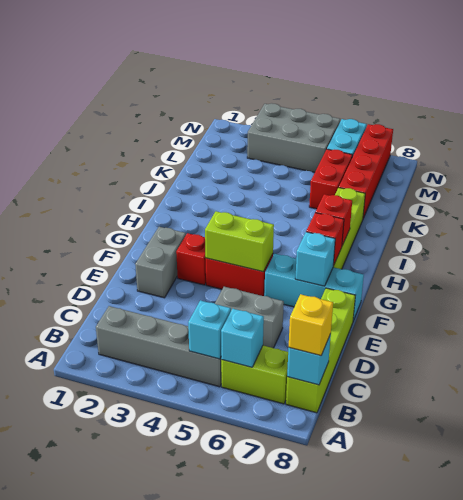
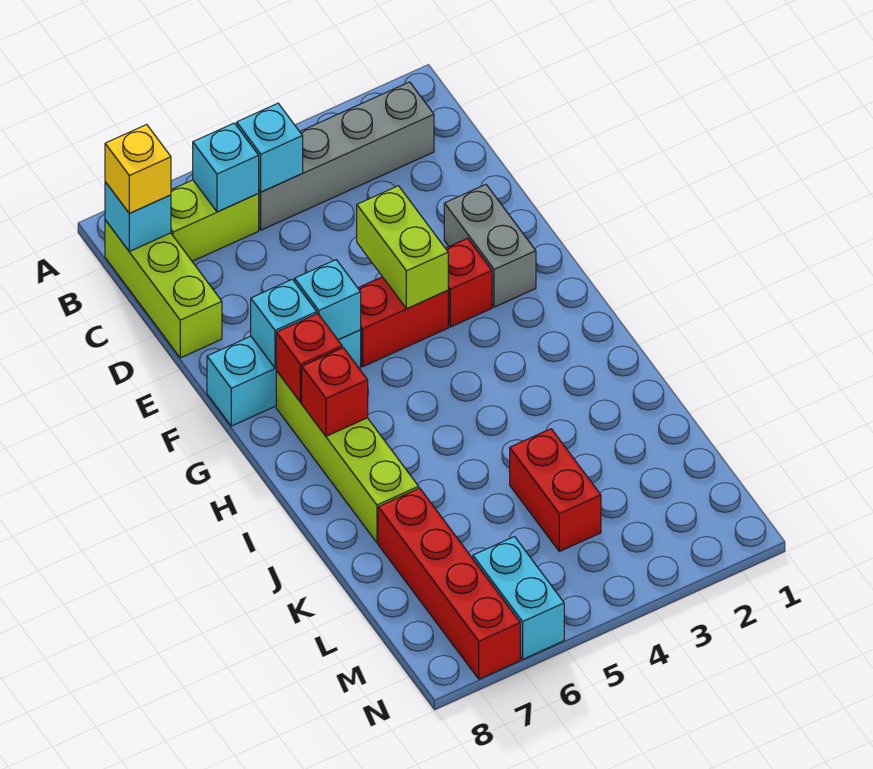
lime 1x4 brick [286,288,355,413] -> lime 1x3 brick [105,220,222,358]
grey 1x2 brick [215,287,284,348] -> none
lime 1x2 brick [205,211,274,272] -> lime 1x2 brick turned to [357,186,448,309]
none -> cyan 1x1 brick [295,260,361,340]
red 1x2 brick [309,149,352,209] -> red 1x2 brick moved to [510,429,601,552]
grey 2x3 brick [247,103,340,173] -> none

